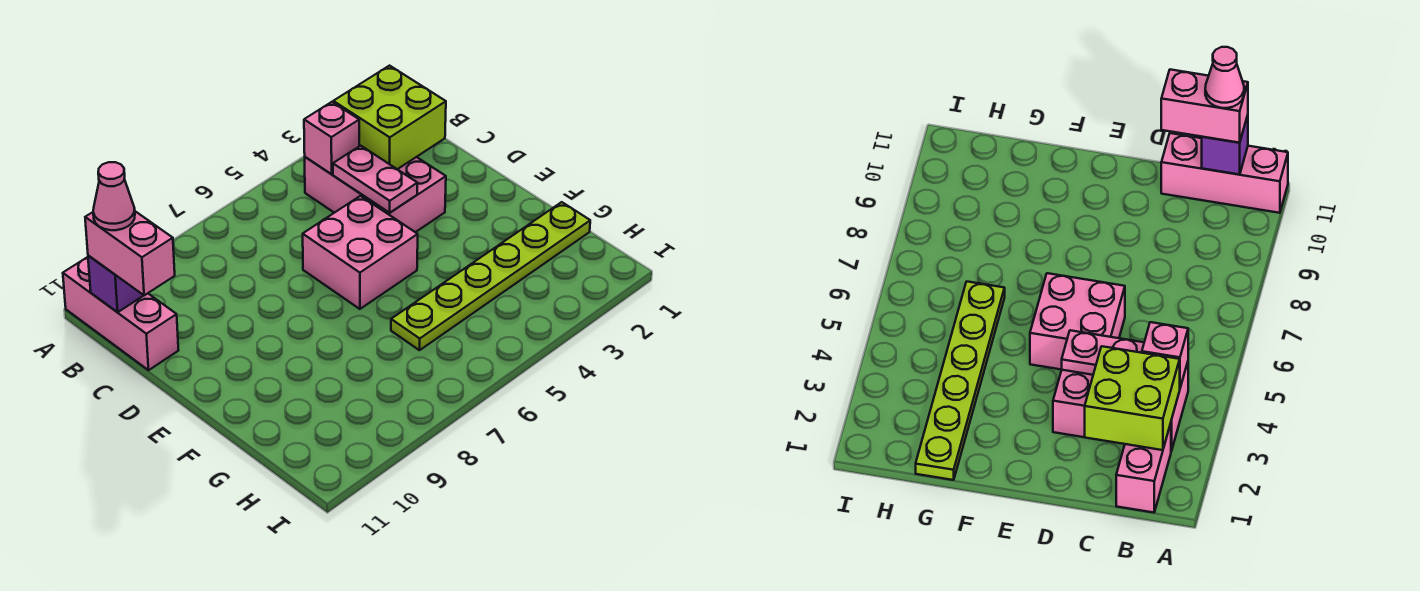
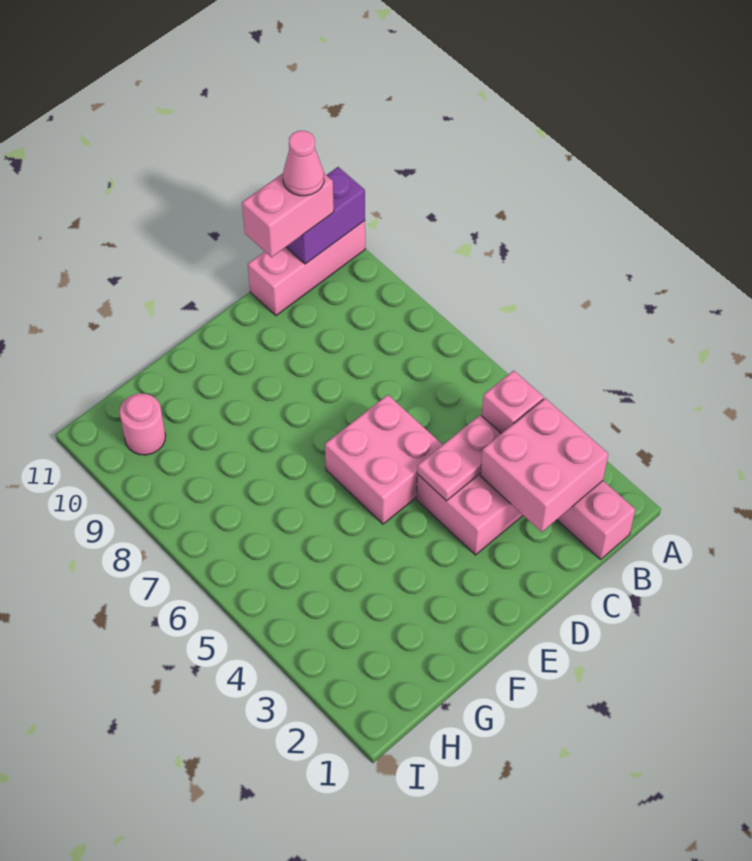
lime 2x2 brick [333,66,446,169] -> pink 2x2 brick [480,398,608,532]
purple 1x1 brick [88,256,144,312] -> purple 1x2 brick [286,167,365,264]
lime 1x6 plate [391,202,590,350] -> none
none -> pink 1x1 round brick [119,393,166,455]

